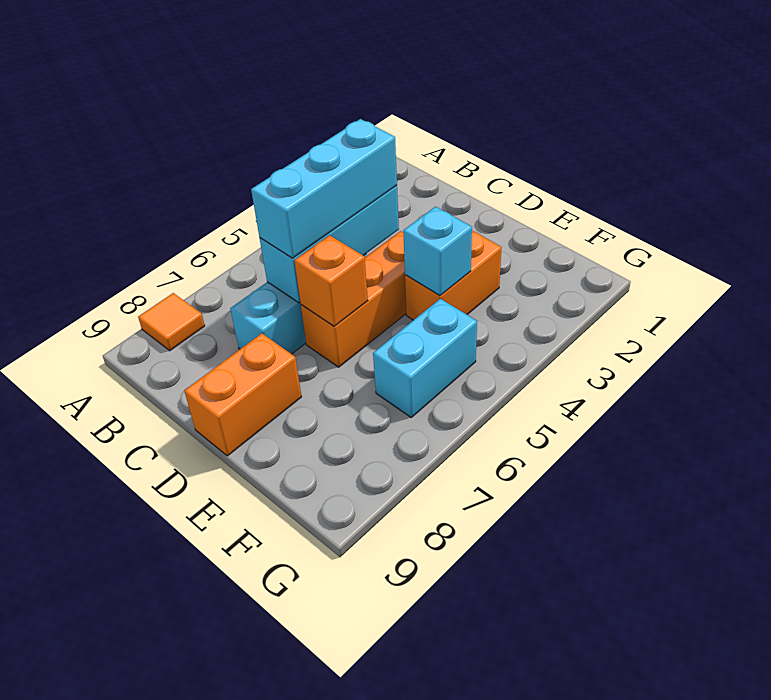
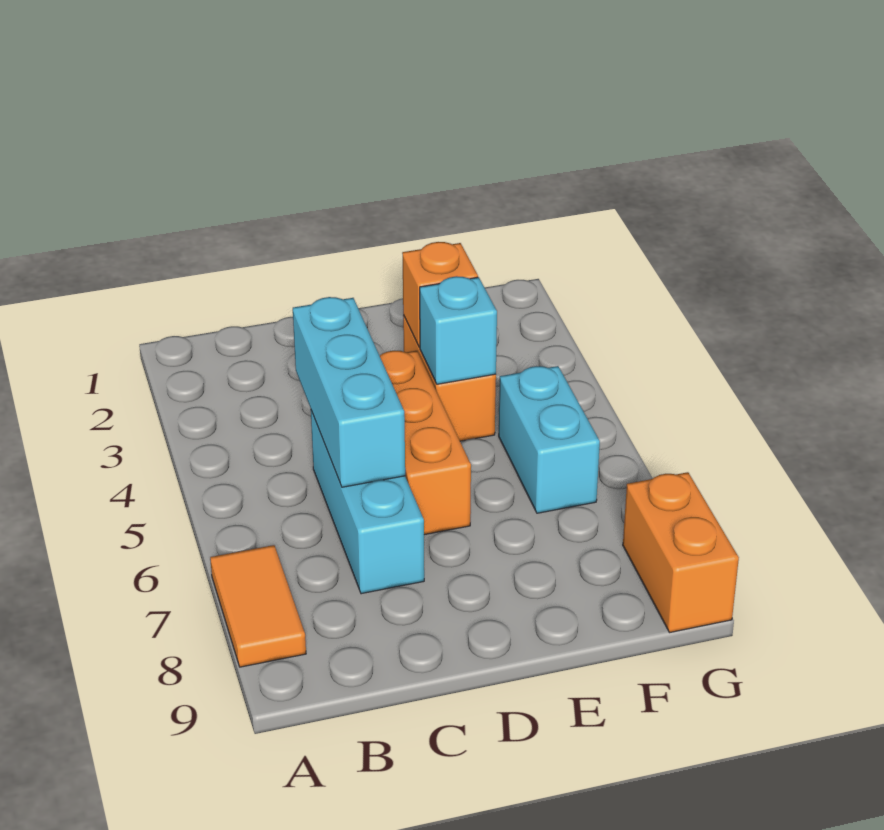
orange 1x1 tile [138,293,205,351] -> orange 1x2 tile [210,545,306,667]
cyan 1x3 brick [251,119,397,258] -> none
orange 1x1 brick [294,235,368,326] -> orange 1x1 brick moved to [402,242,478,348]
orange 1x2 brick [184,333,302,456] -> orange 1x2 brick moved to [623,472,739,633]

